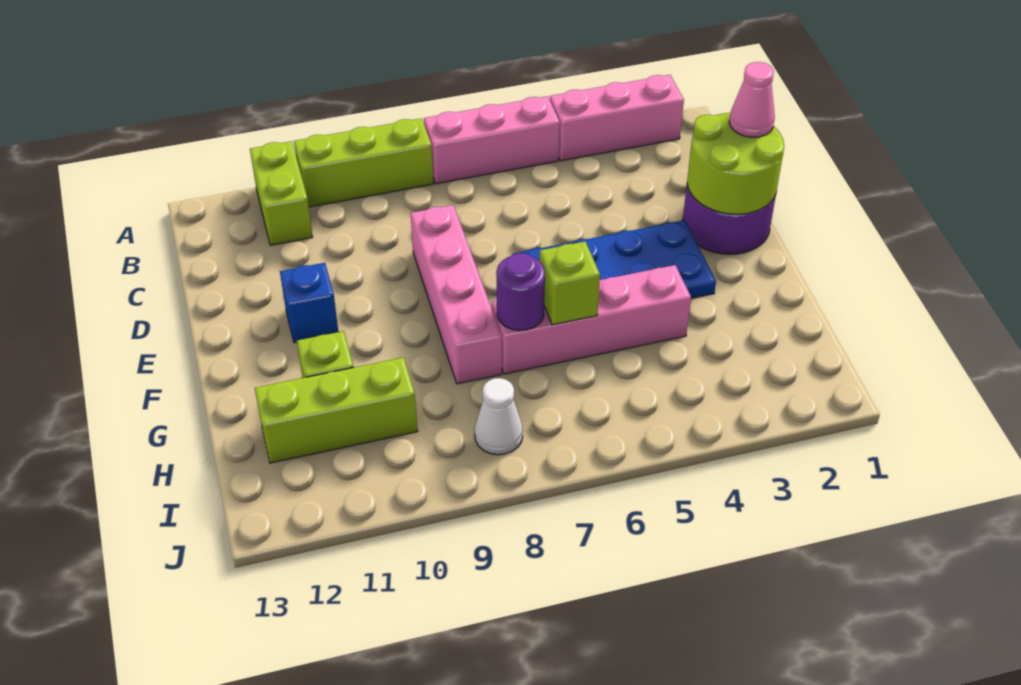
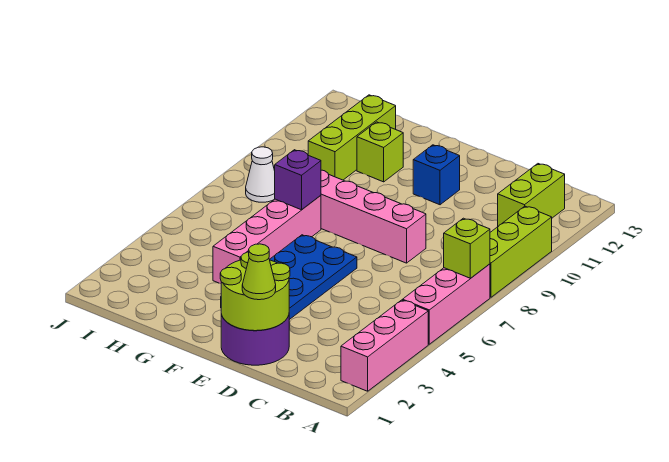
lime 1x2 brick [250,141,313,245] -> lime 1x2 brick turned to [498,164,565,226]
pink 1x1 cone [729,62,775,137] -> lime 1x1 cone [242,244,276,300]
lime 1x1 brick [540,242,600,325] -> lime 1x1 brick moved to [444,218,490,278]
purple 1x1 round brick [496,253,545,331] -> purple 1x1 brick [275,150,321,210]

